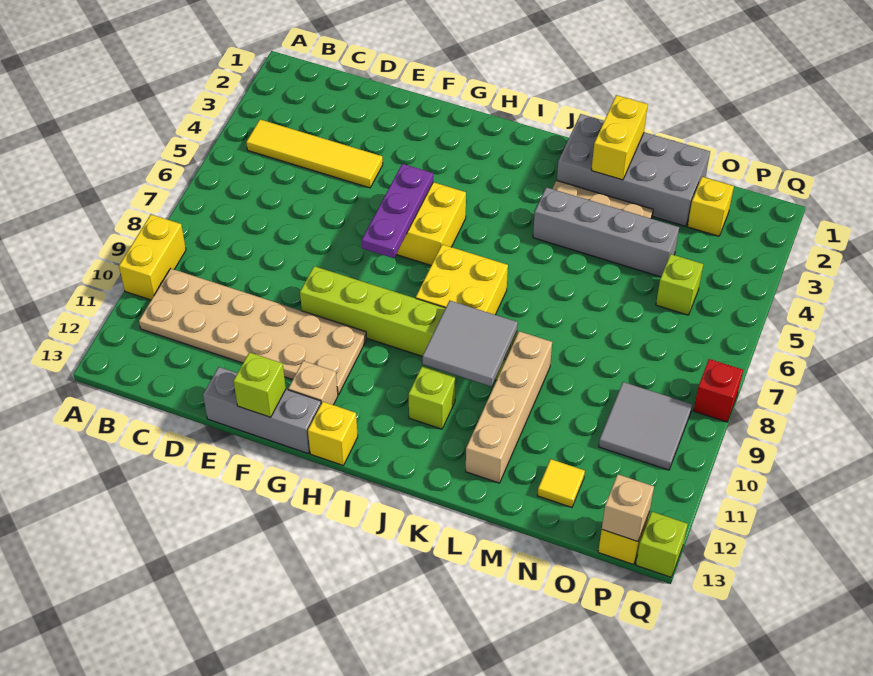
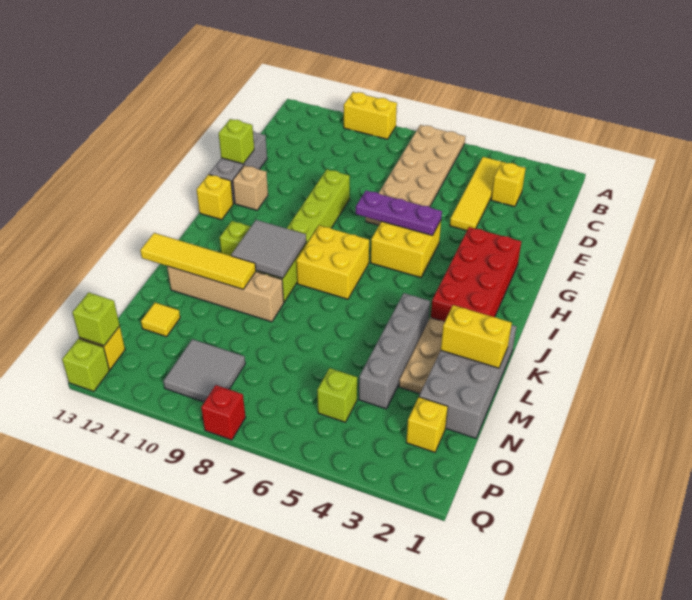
tan 2x6 plate [139,268,367,395] -> tan 2x6 plate moved to [366,125,465,225]
none -> yellow 1x1 brick [491,162,526,207]
none -> red 2x4 brick [431,227,521,322]
none -> yellow 1x4 tile [140,233,256,289]
tan 1x1 brick [602,474,654,542] -> lime 1x1 brick [72,292,120,346]

